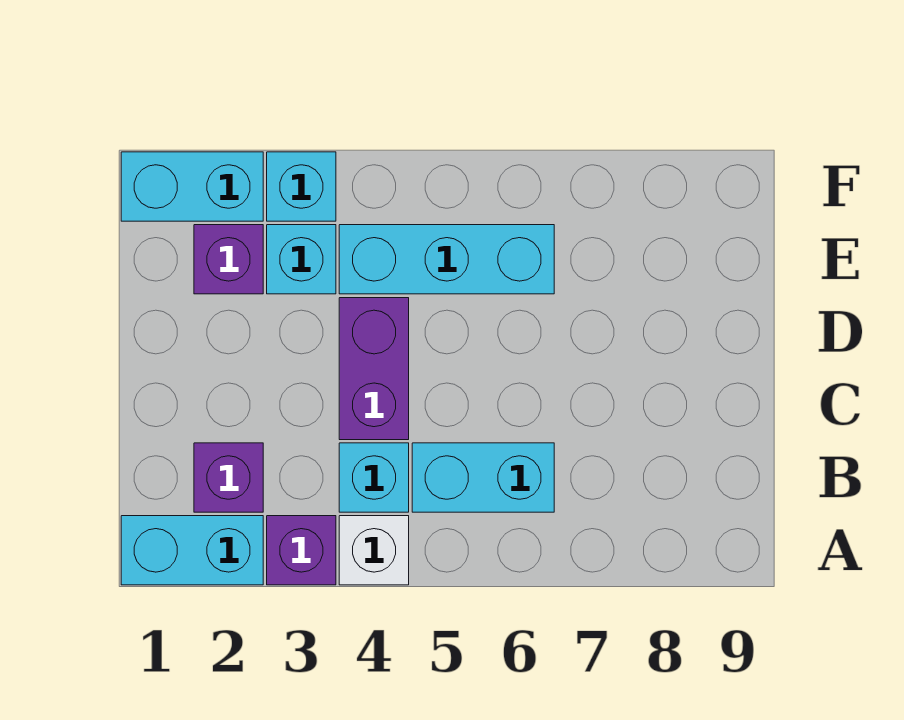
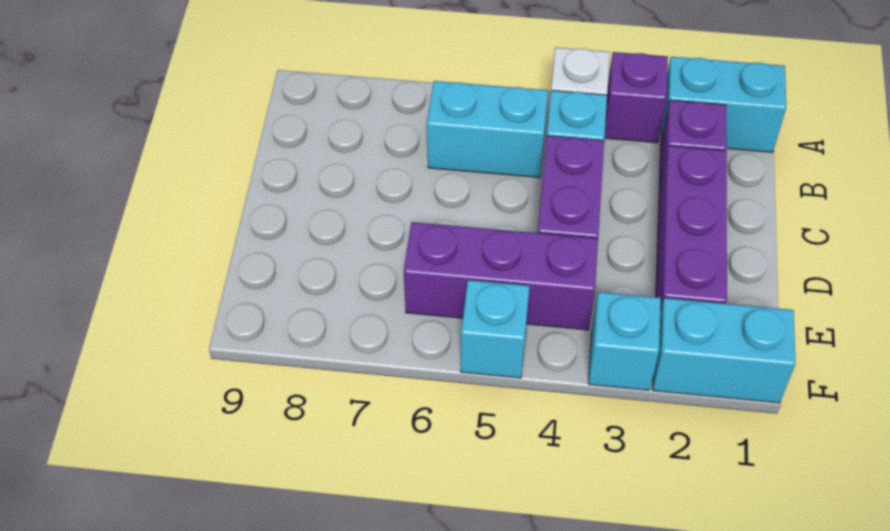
purple 1x1 brick [194,225,263,294] -> purple 1x3 brick [656,146,727,312]
cyan 1x1 brick [267,225,336,294] -> cyan 1x1 brick moved to [461,280,529,378]
cyan 1x3 brick [339,225,554,294] -> purple 1x3 brick [404,222,598,330]

